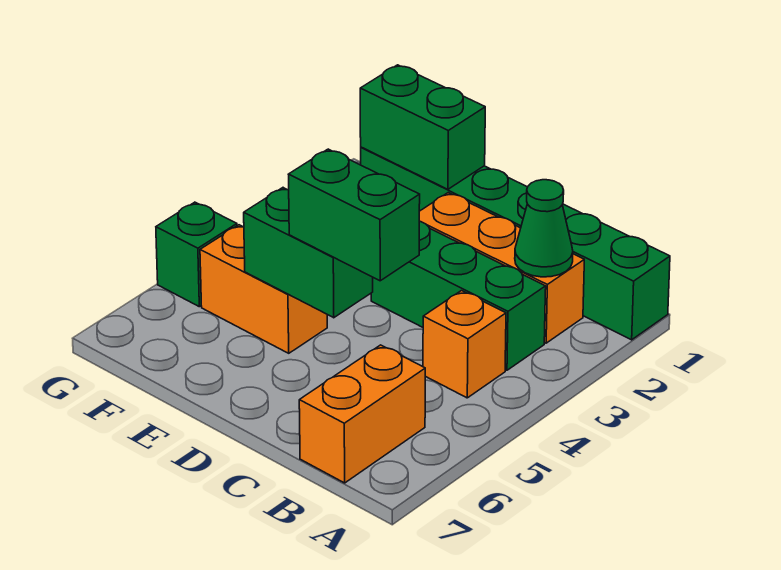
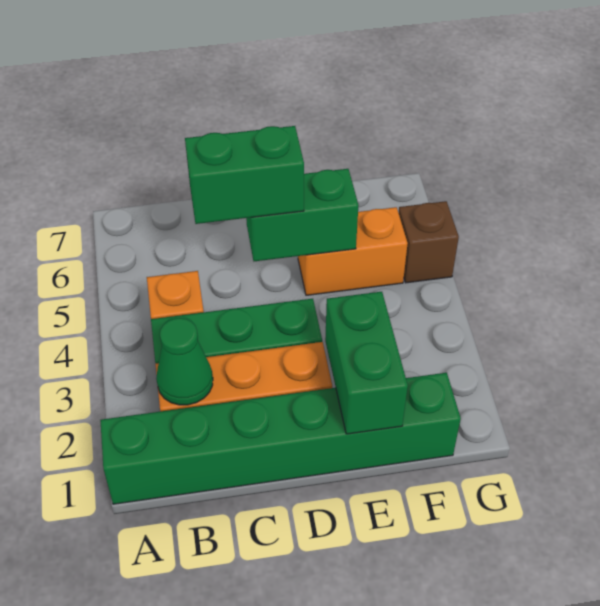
orange 1x2 brick [299,345,425,483] -> none
green 1x2 brick [360,65,485,189] -> green 1x2 brick turned to [325,292,408,434]
green 1x1 brick [156,202,237,307] -> brown 1x1 brick [399,201,459,283]

